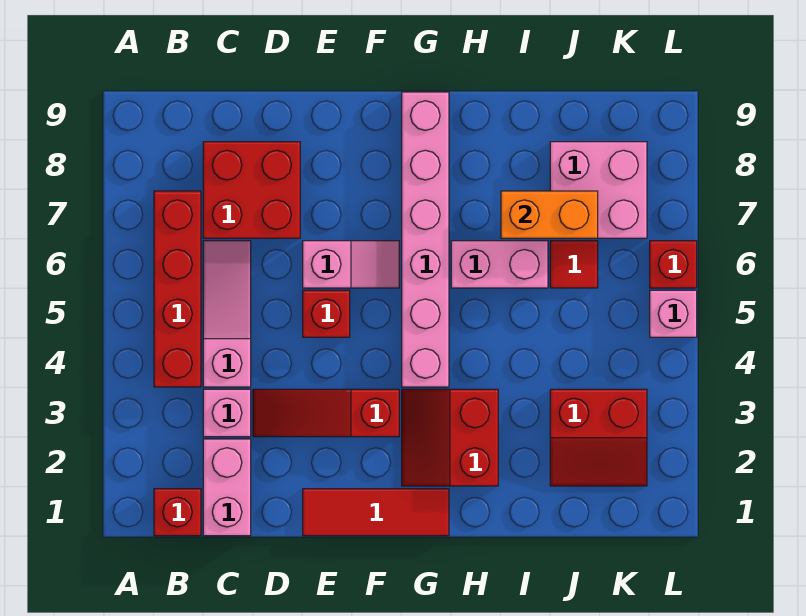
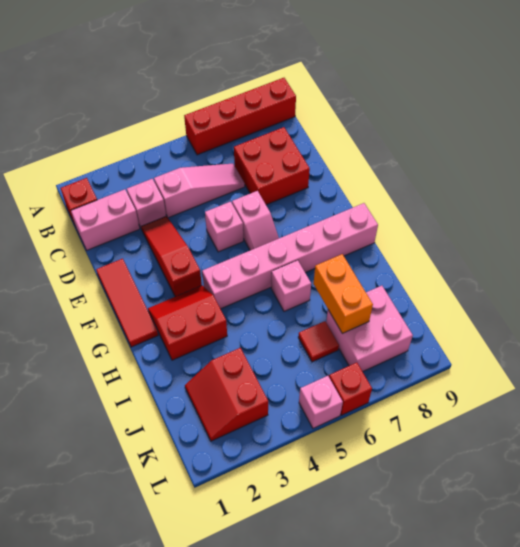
red 1x4 brick [154,191,201,387] -> red 1x4 brick moved to [184,78,296,155]
red 1x1 brick [303,290,350,337] -> pink 1x1 brick [205,201,243,252]
pink 1x2 brick [451,241,548,288] -> pink 1x1 brick [271,260,311,311]

